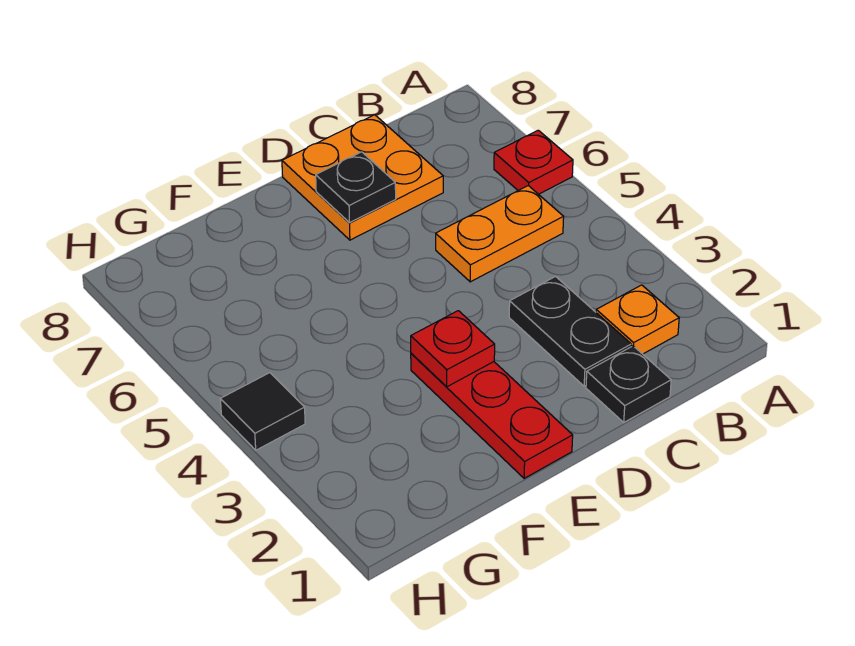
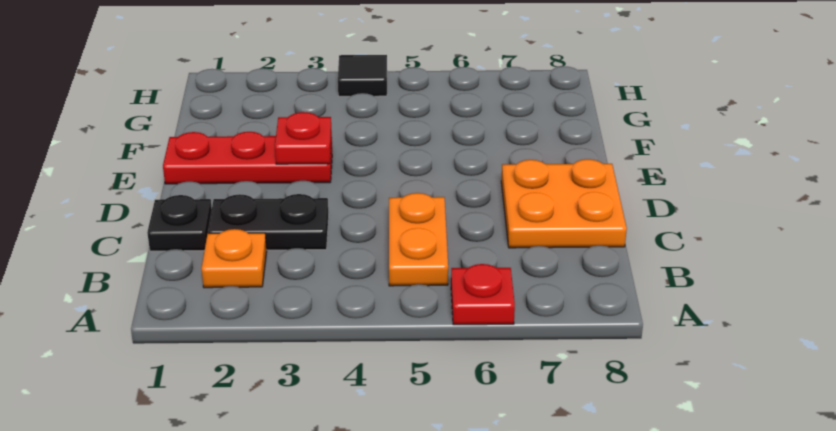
black 1x1 plate [316,152,396,223] -> none

